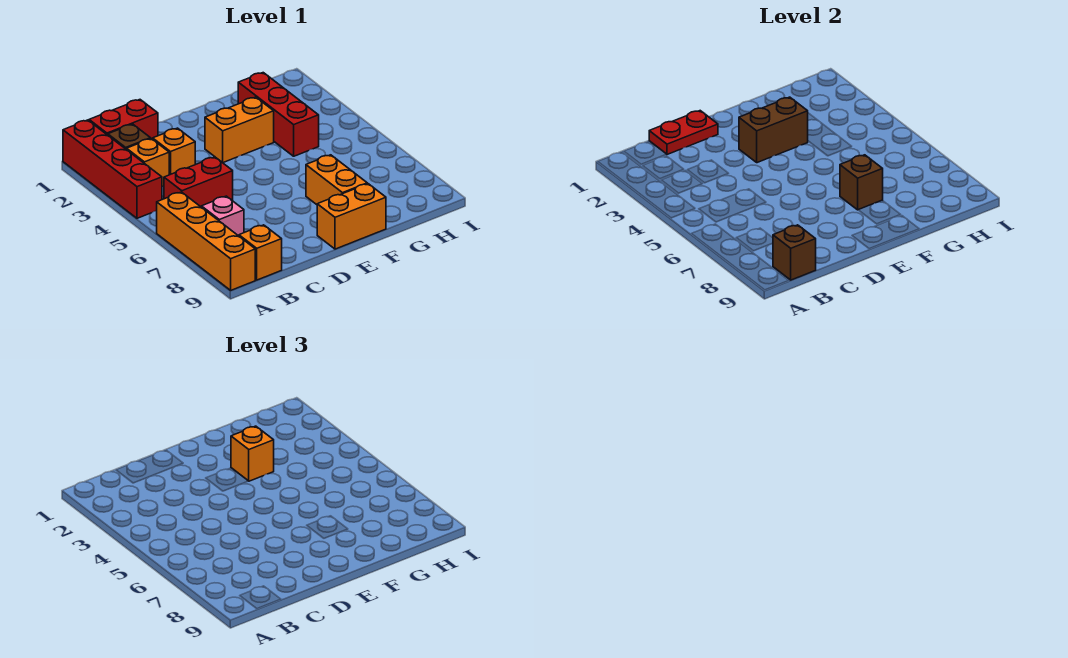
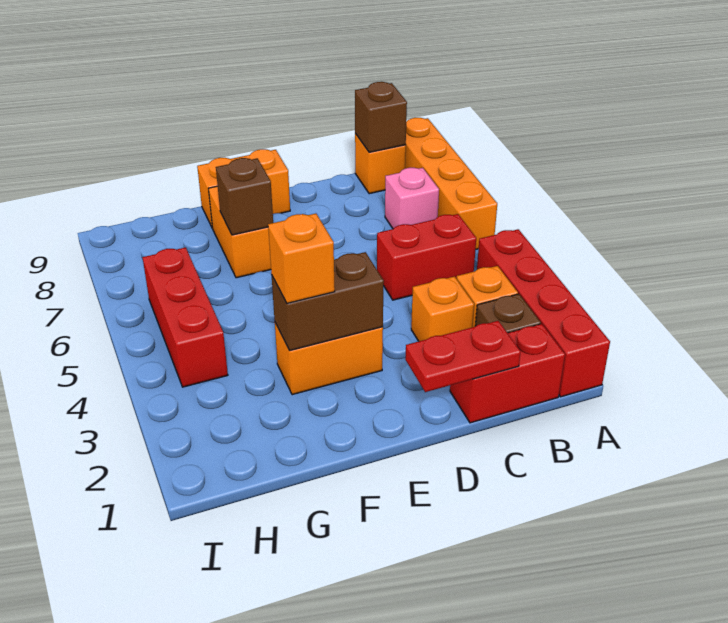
red 1x3 brick [238,73,319,156] -> red 1x3 brick moved to [142,247,228,387]

